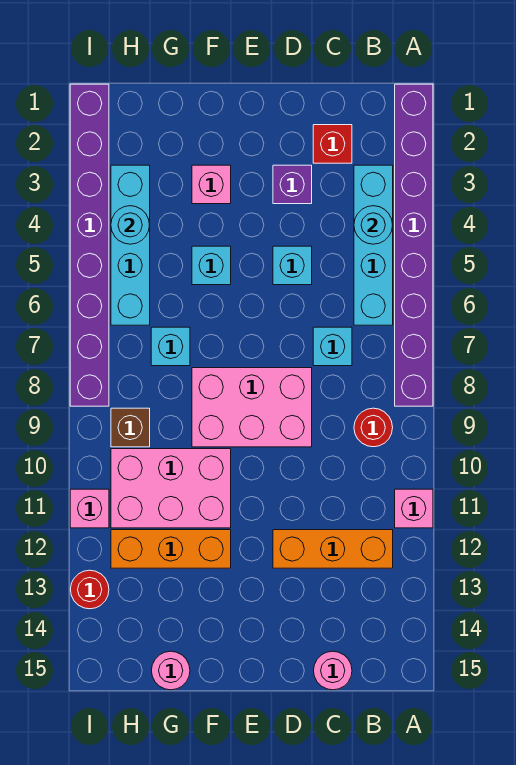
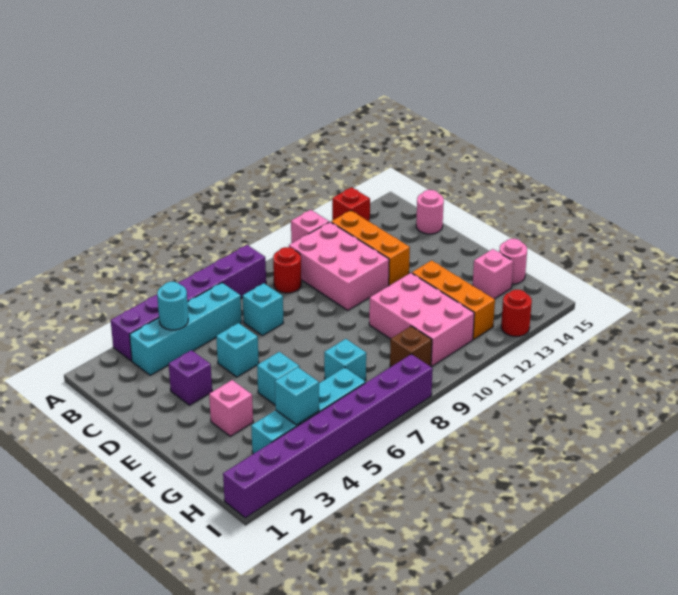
purple 1x8 brick [395,84,433,406] -> purple 1x6 brick [111,245,266,361]
red 1x1 brick [313,125,352,163] -> red 1x1 brick moved to [332,187,370,222]
pink 2x3 brick [192,368,312,447] -> pink 2x3 brick moved to [289,222,389,310]
cyan 1x1 round brick [111,206,149,244] -> cyan 1x1 brick [275,367,319,425]
pink 1x1 brick [70,489,109,528] -> pink 1x1 brick moved to [473,249,513,299]

